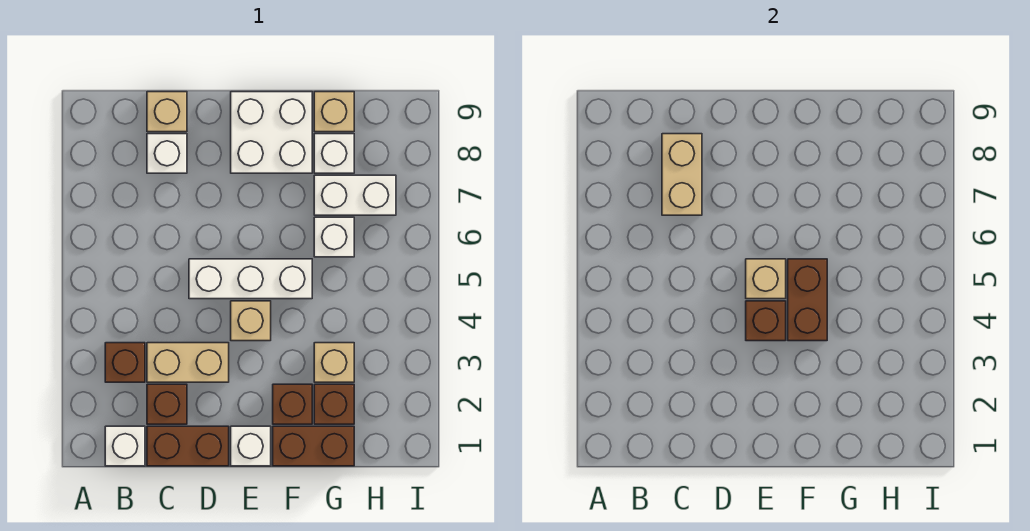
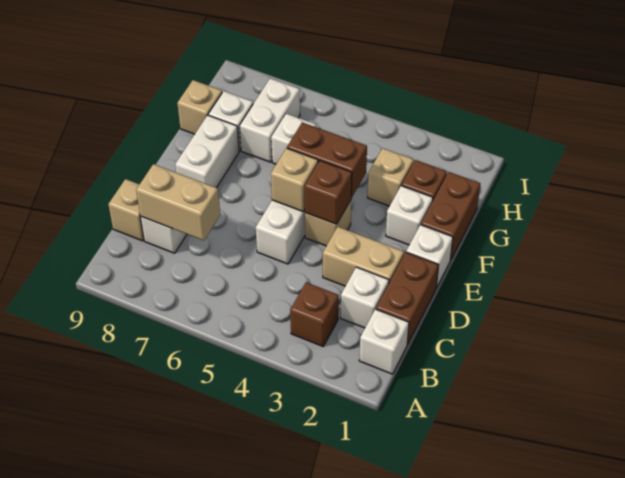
brown 1x1 brick [147,384,187,424] -> white 1x1 brick [341,267,389,328]
tan 1x2 brick [147,343,229,382] -> tan 1x2 brick turned to [323,227,404,286]
white 2x2 brick [231,92,312,173] -> white 1x2 brick [175,115,239,188]
brown 1x1 brick [273,384,312,424] -> white 1x1 brick [386,186,433,245]

